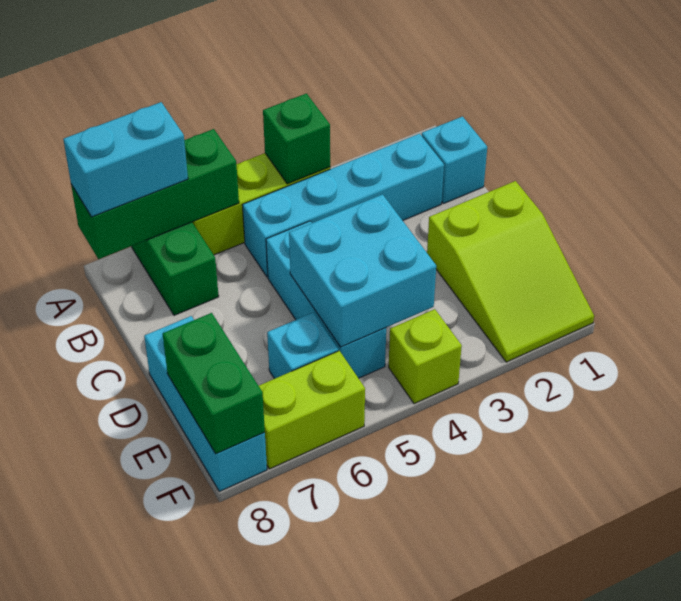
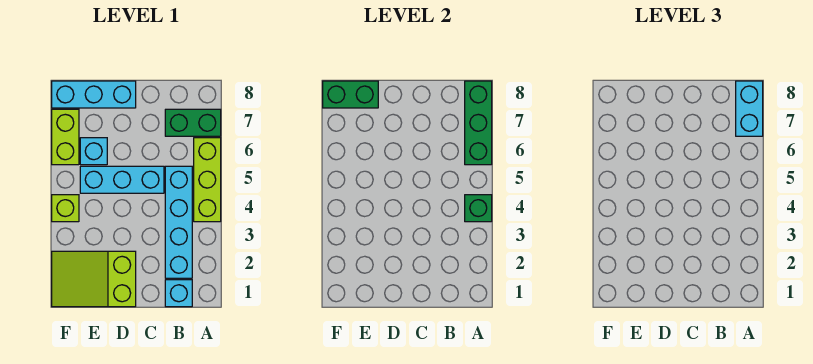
cyan 2x2 brick [289,194,436,347] -> none

